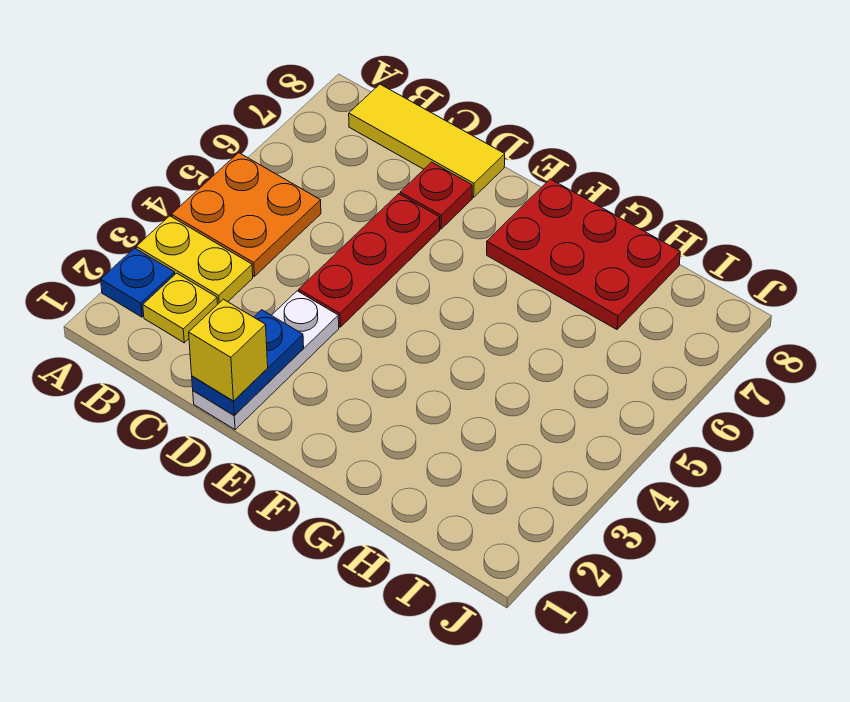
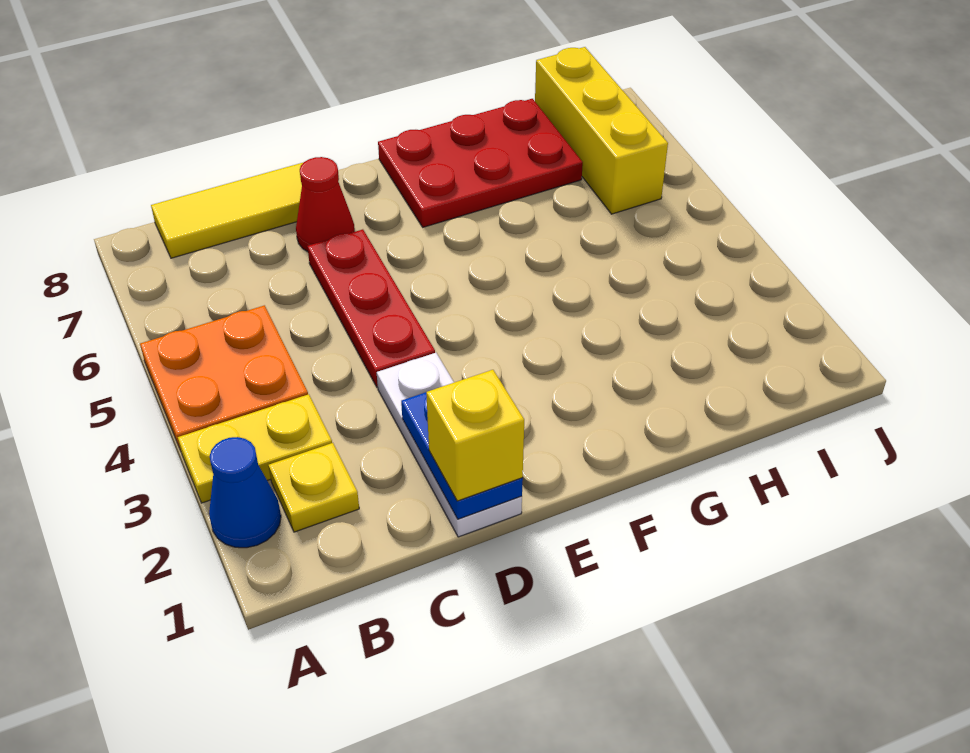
blue 1x1 plate [101,248,175,317] -> blue 1x1 cone [209,437,281,548]
red 1x1 plate [400,162,472,229] -> red 1x1 cone [296,157,355,252]
none -> yellow 1x3 brick [535,47,668,214]

